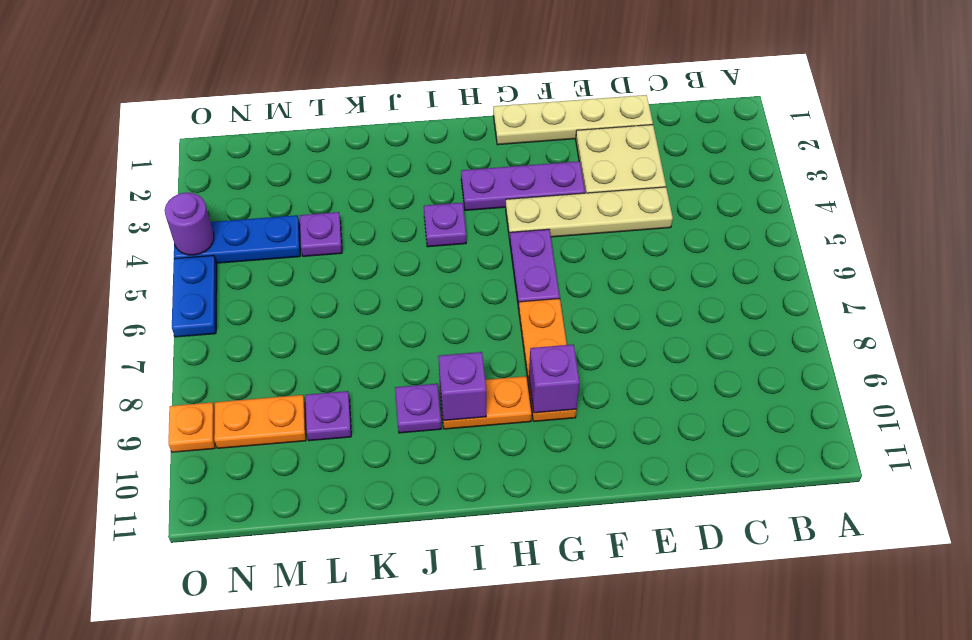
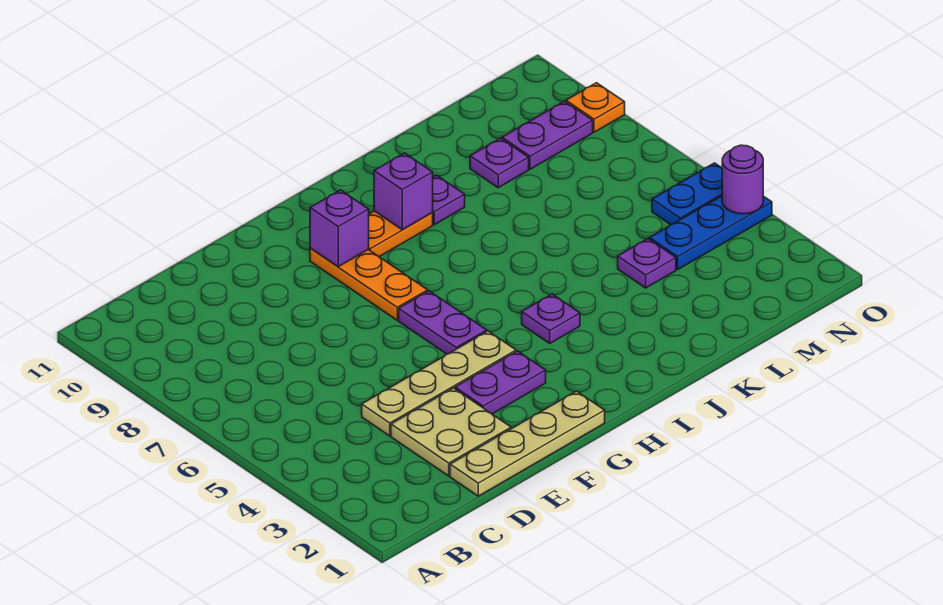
purple 1x3 plate [461,161,585,210] -> purple 1x2 plate [455,351,546,414]
orange 1x2 plate [214,395,306,448] -> purple 1x2 plate [502,101,593,169]
blue 1x2 plate [172,256,217,337] -> blue 1x2 plate turned to [652,163,722,225]

